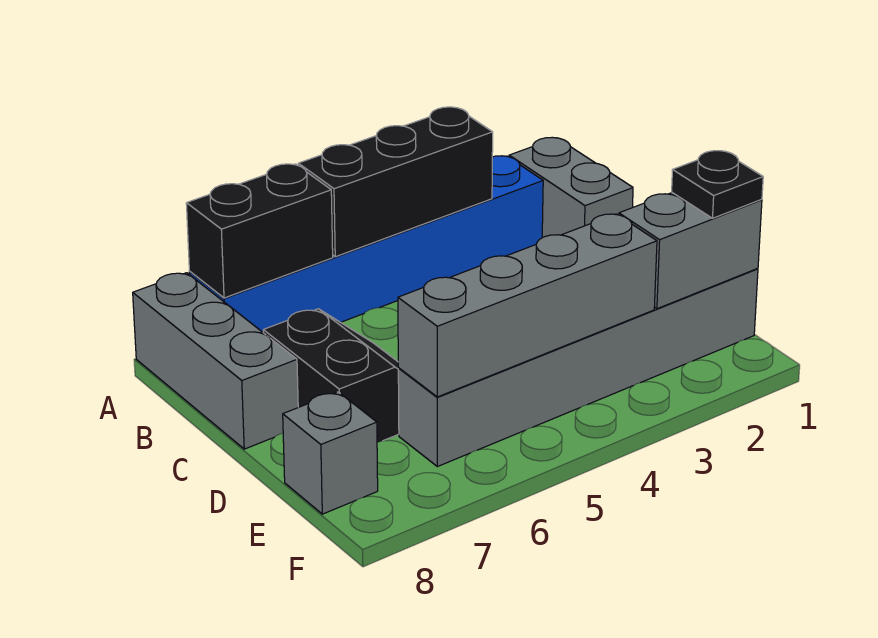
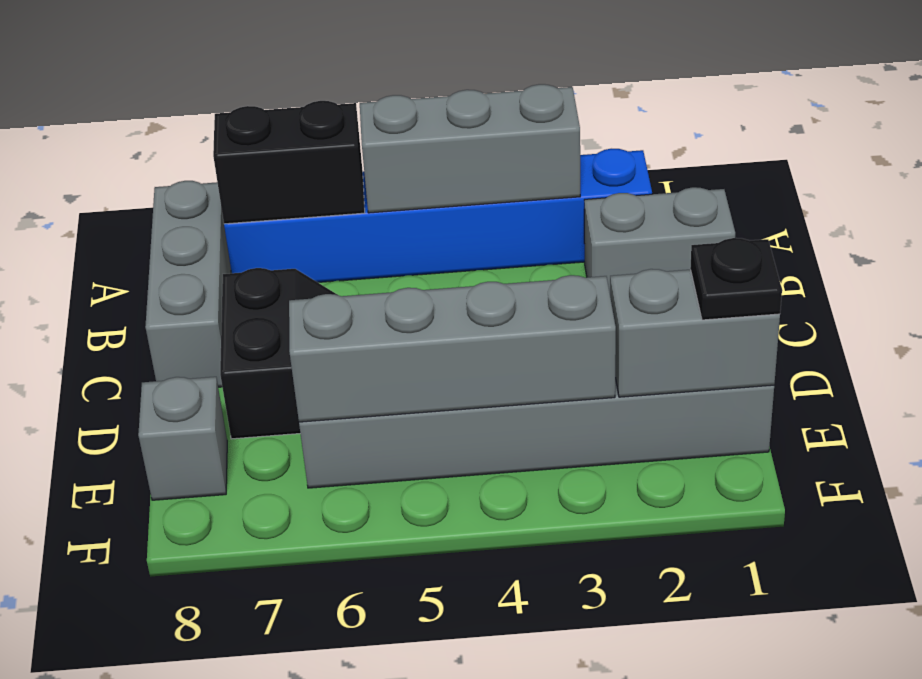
grey 1x2 brick [509,137,633,238] -> grey 1x2 brick turned to [584,187,735,293]
black 1x3 brick [298,107,493,257] -> grey 1x3 brick [360,84,580,213]

